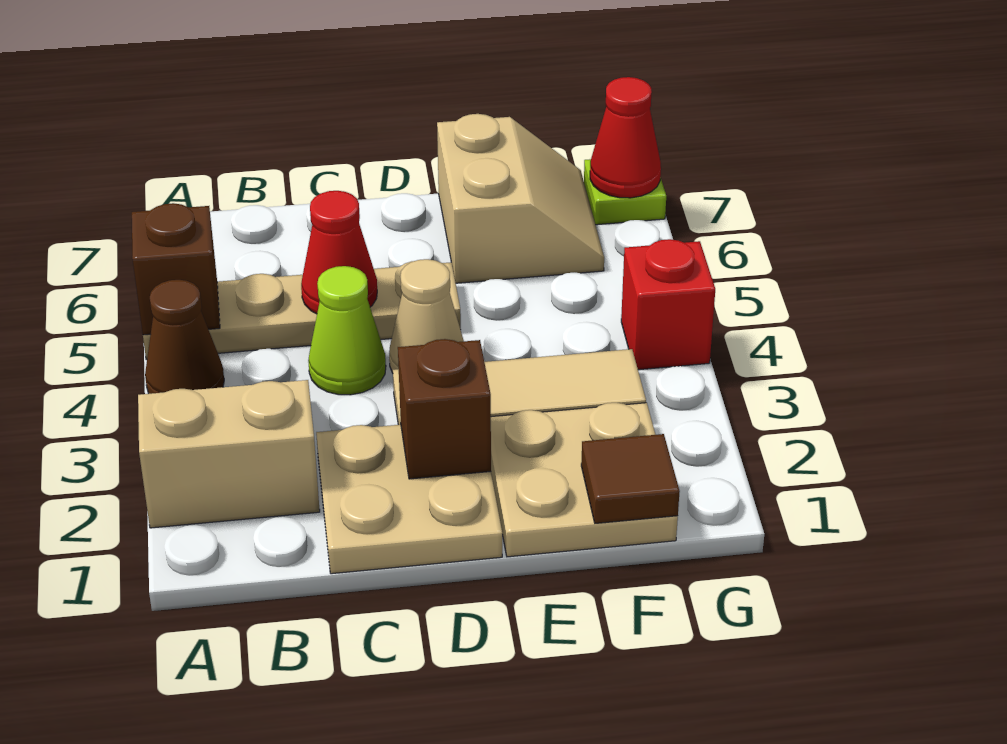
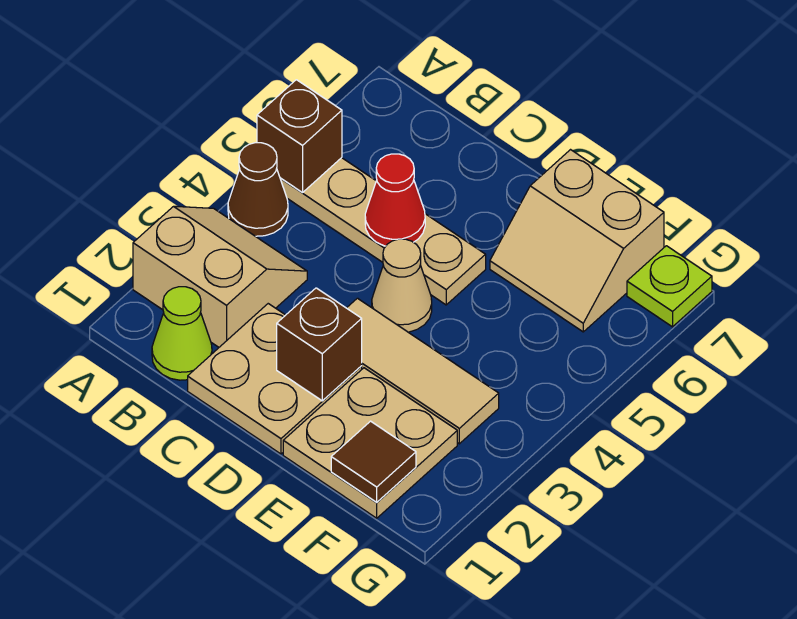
lime 1x1 cone [308,266,386,395] -> lime 1x1 cone moved to [152,287,212,380]
tan 2x2 slope [437,114,604,283] -> tan 2x2 slope turned to [490,150,664,332]
red 1x1 brick [621,239,715,370] -> none
red 1x1 cone [590,77,661,198] -> none

